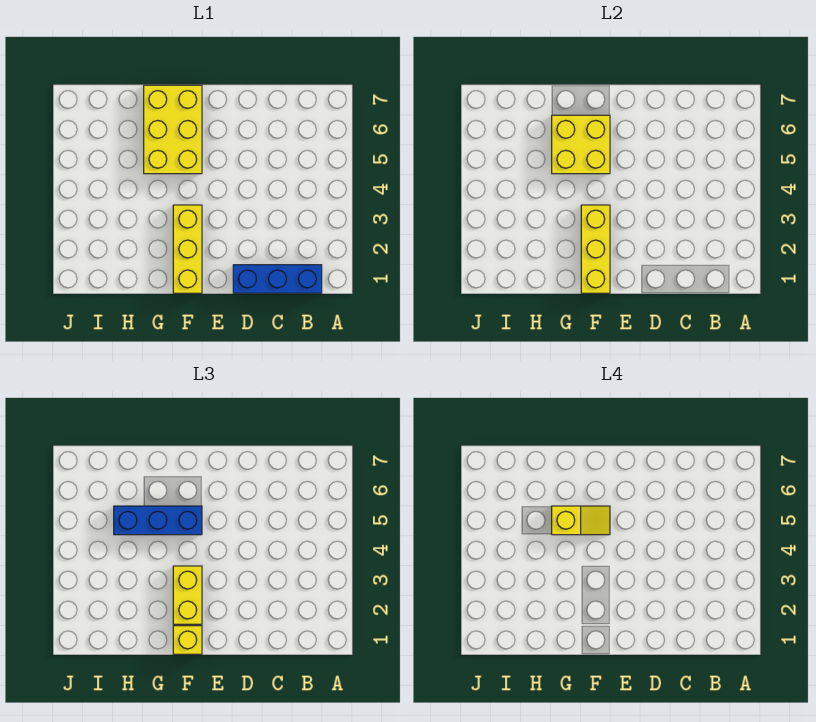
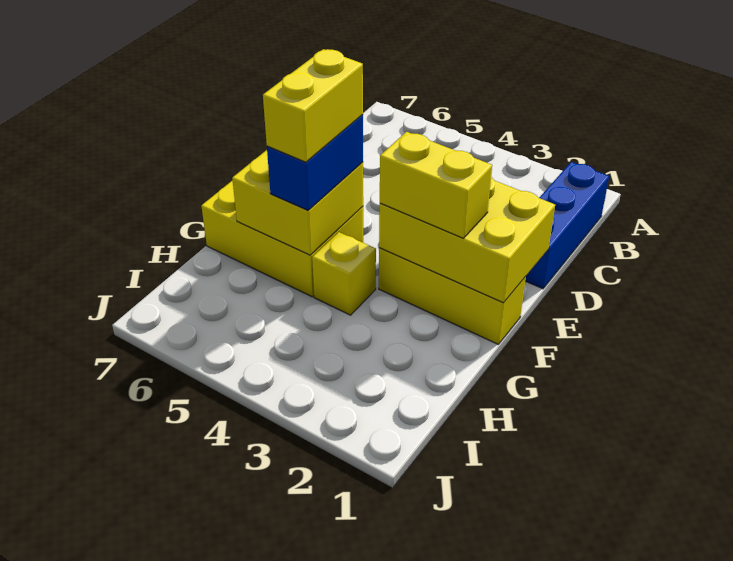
yellow 1x3 brick [581,205,610,293] -> yellow 2x3 brick [379,177,555,303]
yellow 1x1 brick [173,626,202,654] -> yellow 1x1 brick moved to [312,232,376,315]
blue 1x3 brick [114,506,202,535] -> blue 1x2 brick [267,115,363,211]
yellow 1x2 slope [552,506,610,535] -> yellow 1x2 brick [263,49,363,162]

